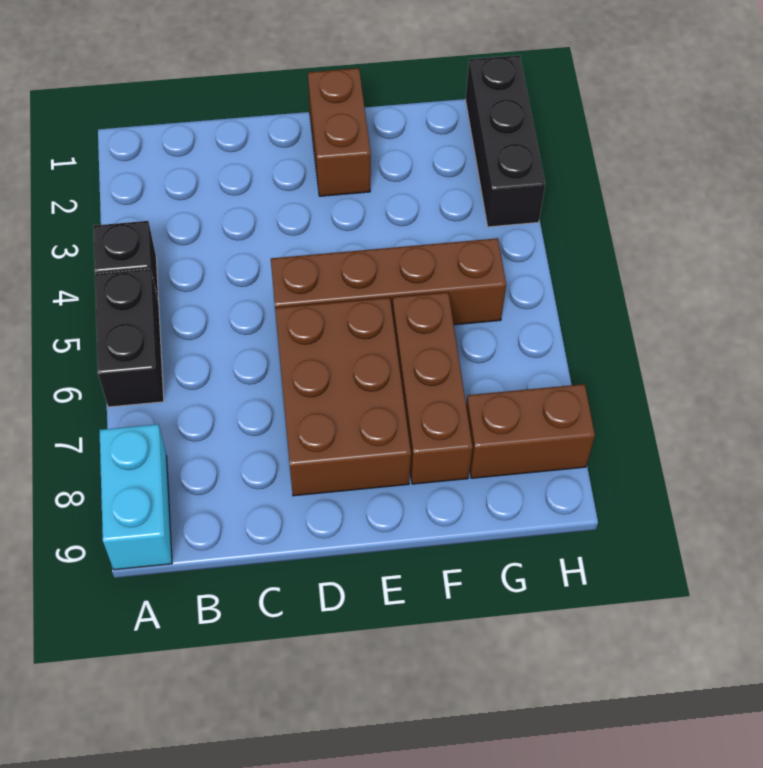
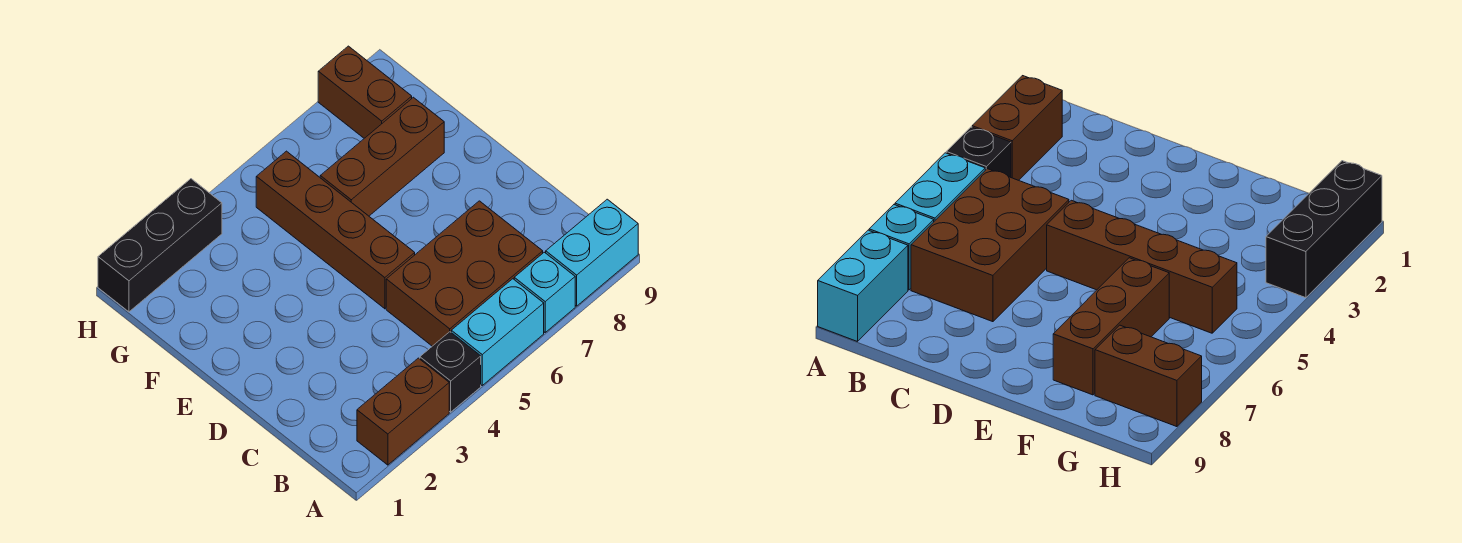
black 1x2 brick [95,269,164,407] -> cyan 1x2 brick [451,279,544,385]
none -> cyan 1x1 brick [514,252,575,332]
brown 2x3 brick [275,298,411,496] -> brown 2x3 brick moved to [386,201,543,346]
brown 1x2 brick [308,68,371,196] -> brown 1x2 brick moved to [357,358,449,465]

